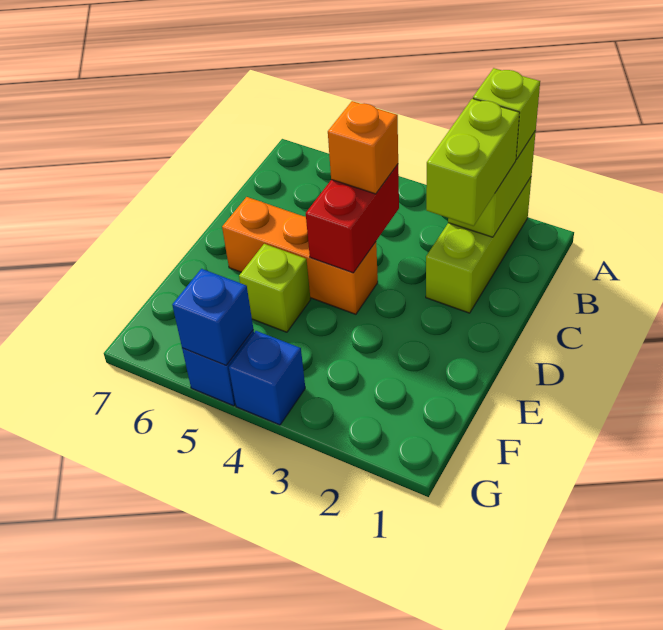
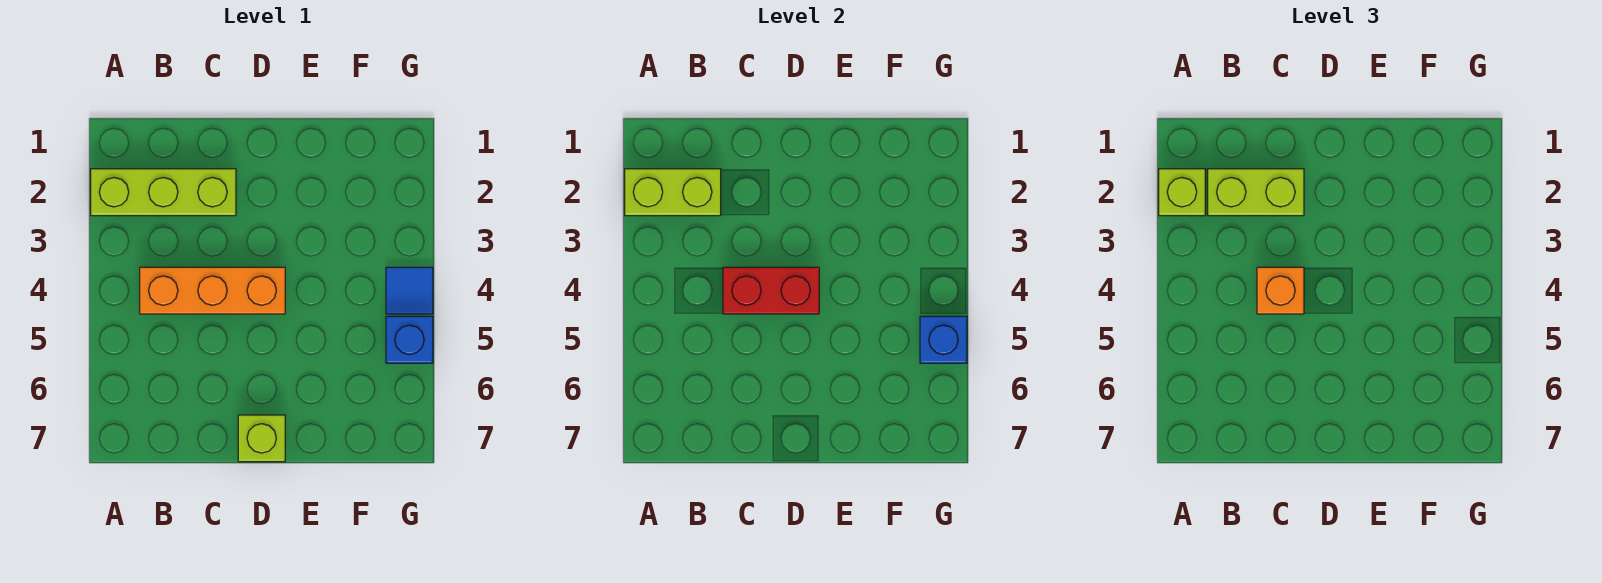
orange 1x3 brick [222,197,378,314] -> orange 1x3 brick turned to [140,267,285,314]
lime 1x1 brick [239,244,311,332] -> lime 1x1 brick moved to [238,415,285,462]
blue 1x1 brick [229,331,305,425] -> blue 1x1 tile [386,267,433,314]

